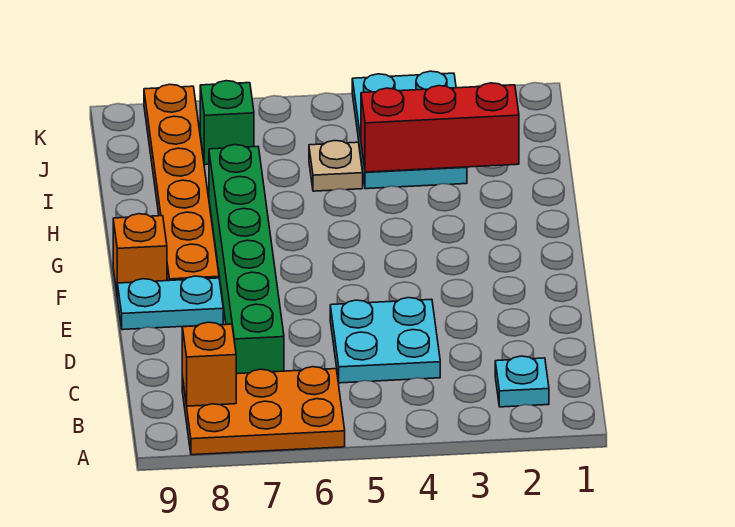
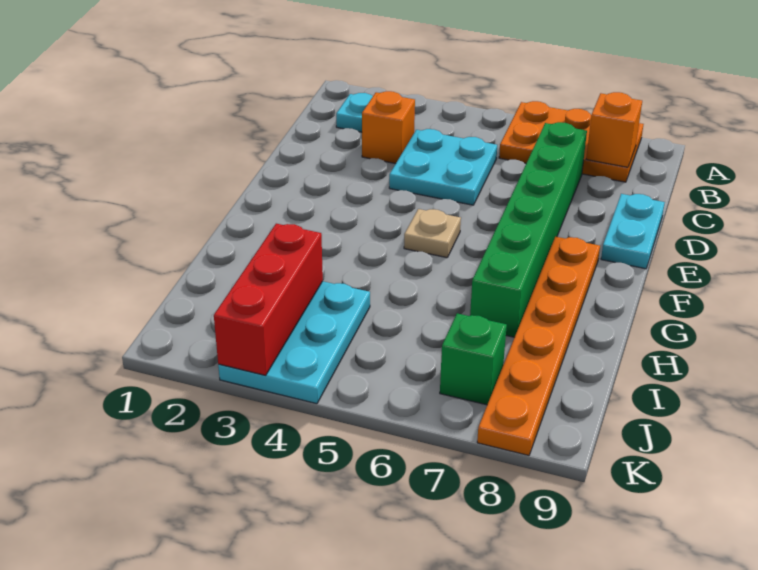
cyan 1x2 plate [117,276,223,330] -> cyan 1x2 plate turned to [601,194,665,269]
orange 1x1 brick [113,214,167,292] -> orange 1x1 brick moved to [362,91,415,164]
red 1x3 brick [361,83,519,172] -> red 1x3 brick turned to [214,224,323,375]
tan 1x1 plate [309,140,363,191] -> tan 1x1 plate moved to [404,209,461,258]

